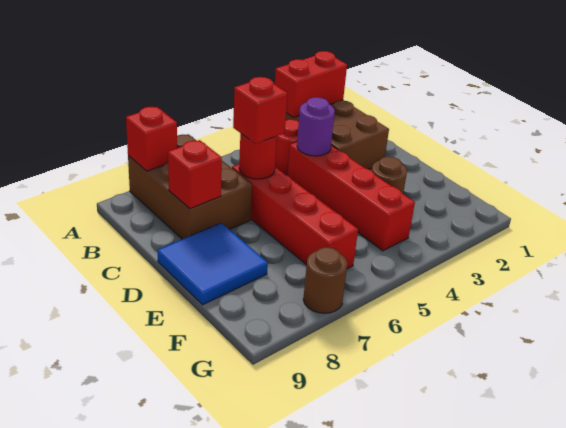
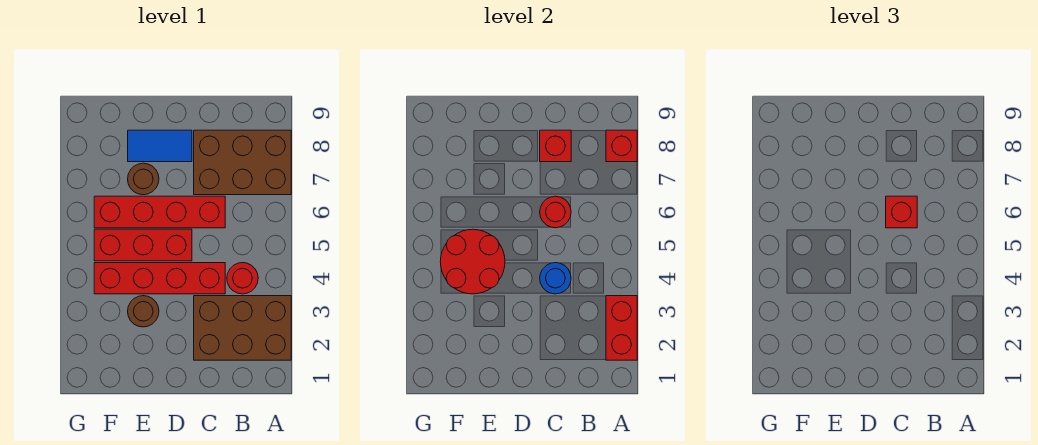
purple 1x1 round brick [297,97,335,156] -> blue 1x1 round brick [540,263,571,294]
none -> red 1x3 brick [94,229,192,261]
blue 2x2 tile [158,223,268,305] -> blue 1x2 tile [128,130,192,162]
none -> red 2x2 round brick [440,229,505,294]
brown 1x1 round brick [303,247,347,313] -> brown 1x1 round brick moved to [128,163,159,195]

